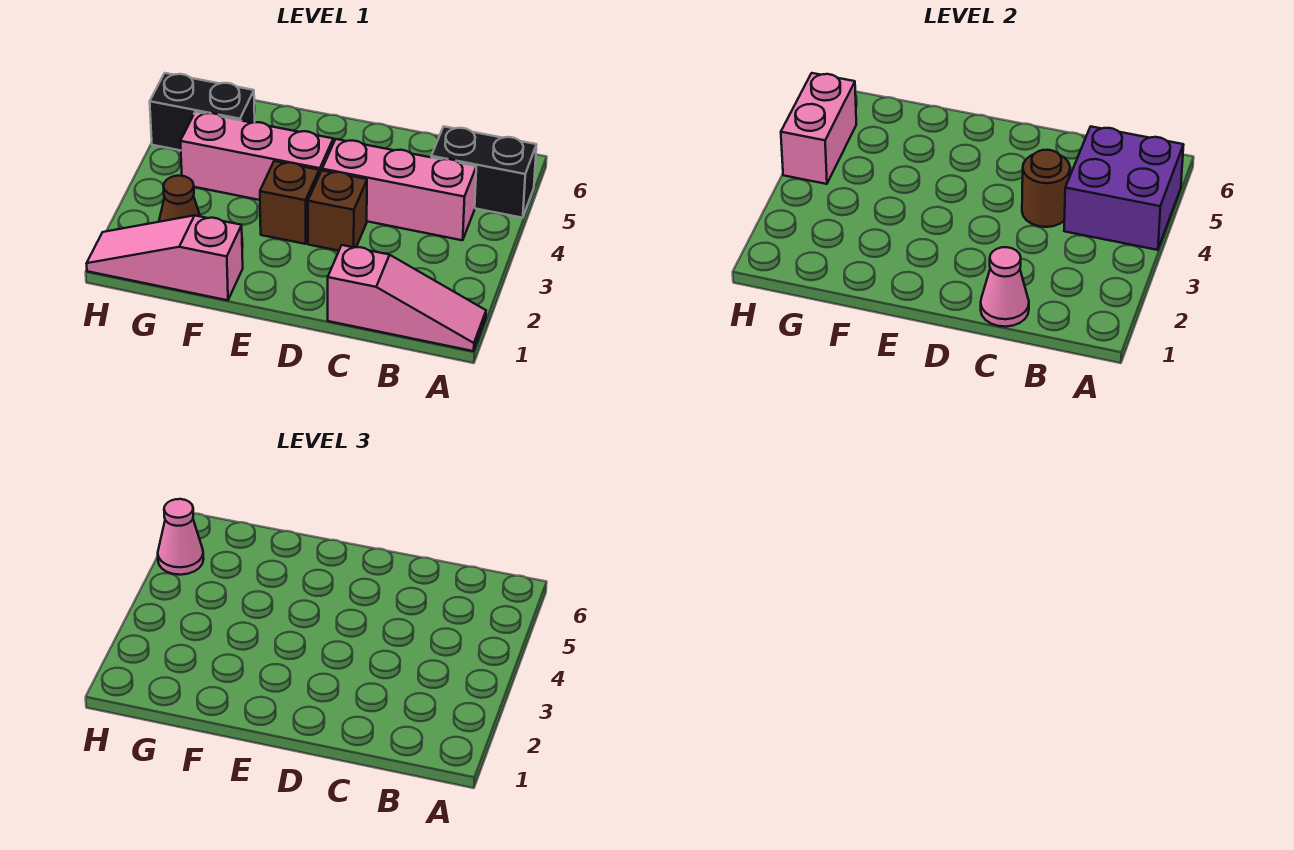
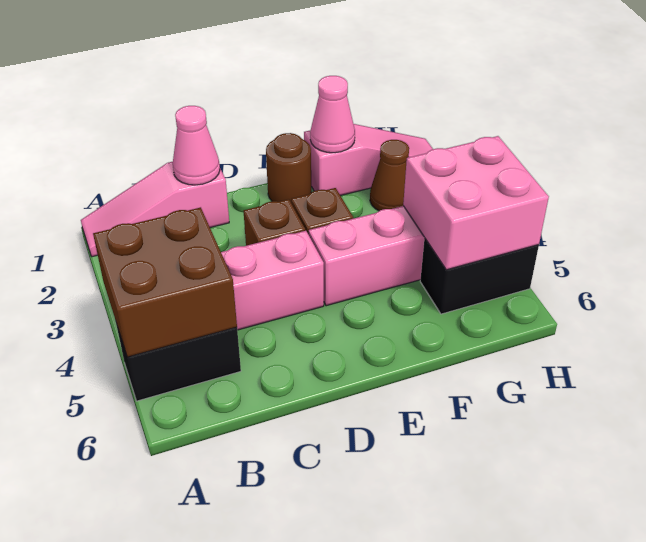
purple 2x2 brick [1064,127,1184,250] -> brown 2x2 brick [93,207,237,357]
brown 1x1 round brick [1022,150,1070,227] -> brown 1x1 round brick moved to [266,133,311,202]
pink 1x2 brick [781,73,856,184] -> pink 2x2 brick [403,136,549,270]
pink 1x1 cone [158,499,203,575] -> pink 1x1 cone moved to [310,76,355,153]

